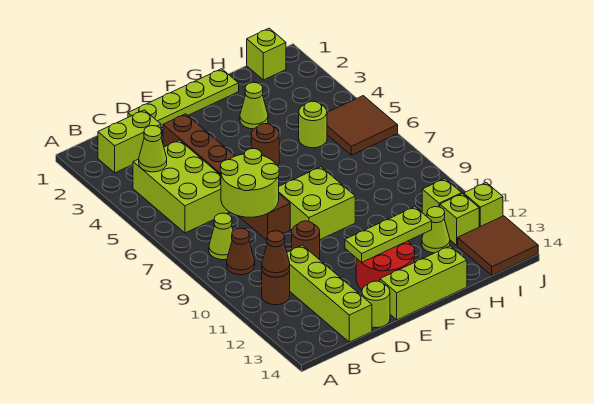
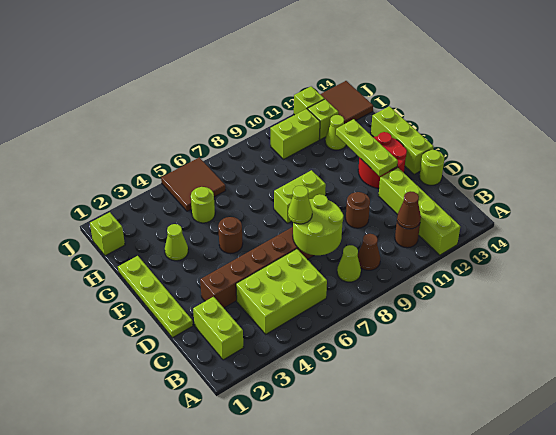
lime 1x1 cone [139,126,167,172] -> lime 1x1 cone moved to [288,186,312,224]
lime 1x4 brick [287,245,372,342] -> lime 1x4 brick turned to [379,168,460,255]
lime 2x2 brick [279,167,355,240] -> lime 1x2 brick [274,170,326,223]
lime 1x1 brick [422,179,462,216] -> lime 1x2 brick [270,109,320,159]

